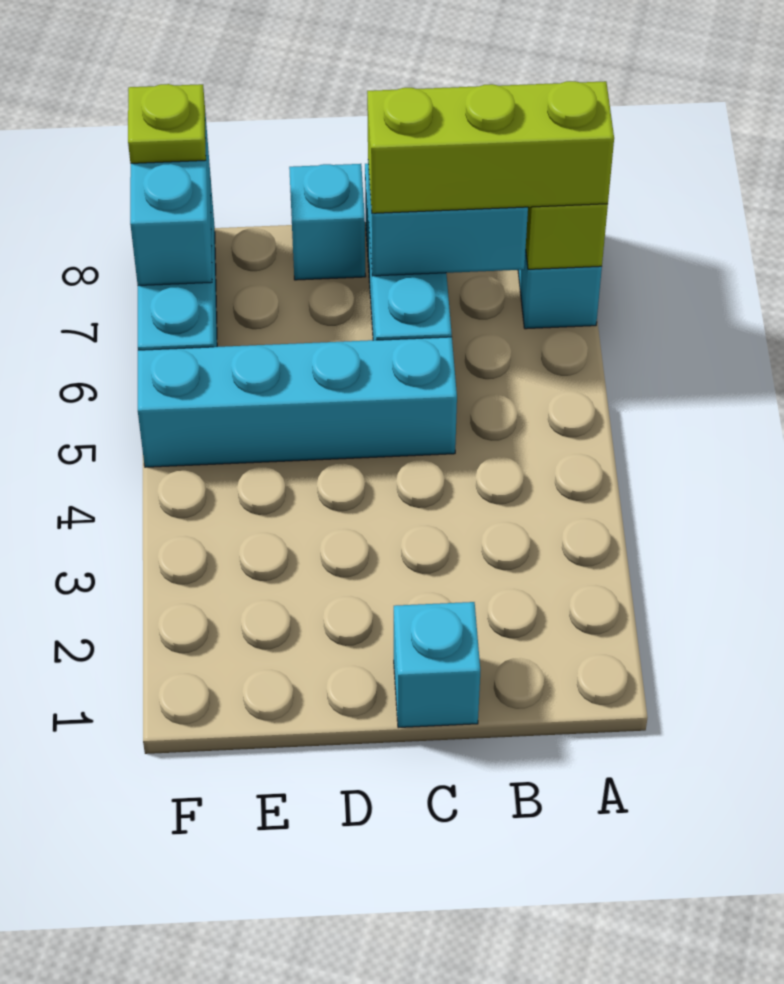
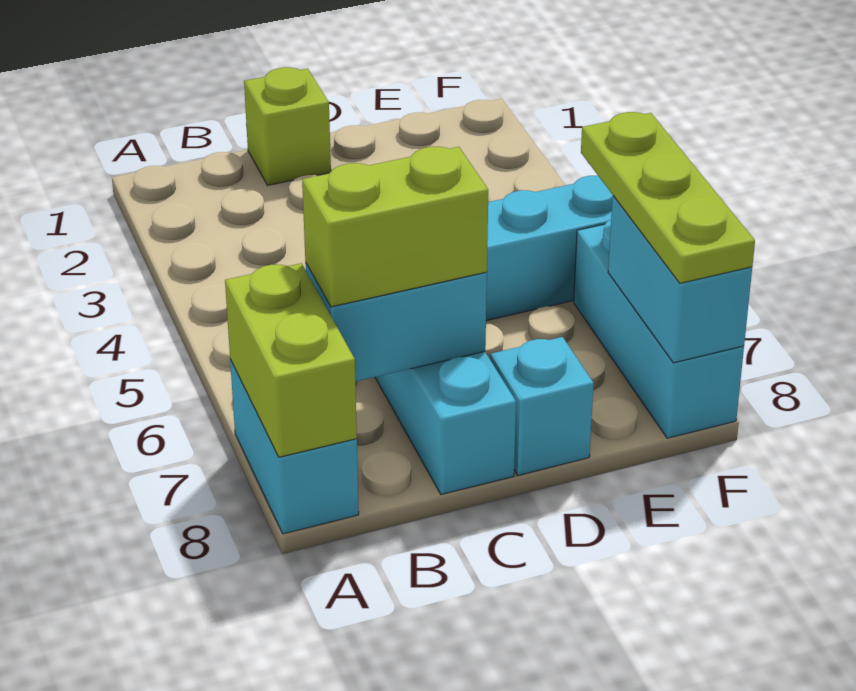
lime 1x3 brick [367,81,614,213] -> lime 1x2 brick [302,147,488,307]
cyan 1x1 brick [394,602,480,728] -> lime 1x1 brick [244,67,331,185]
lime 1x1 plate [128,84,206,163] -> lime 1x3 plate [581,112,755,283]

